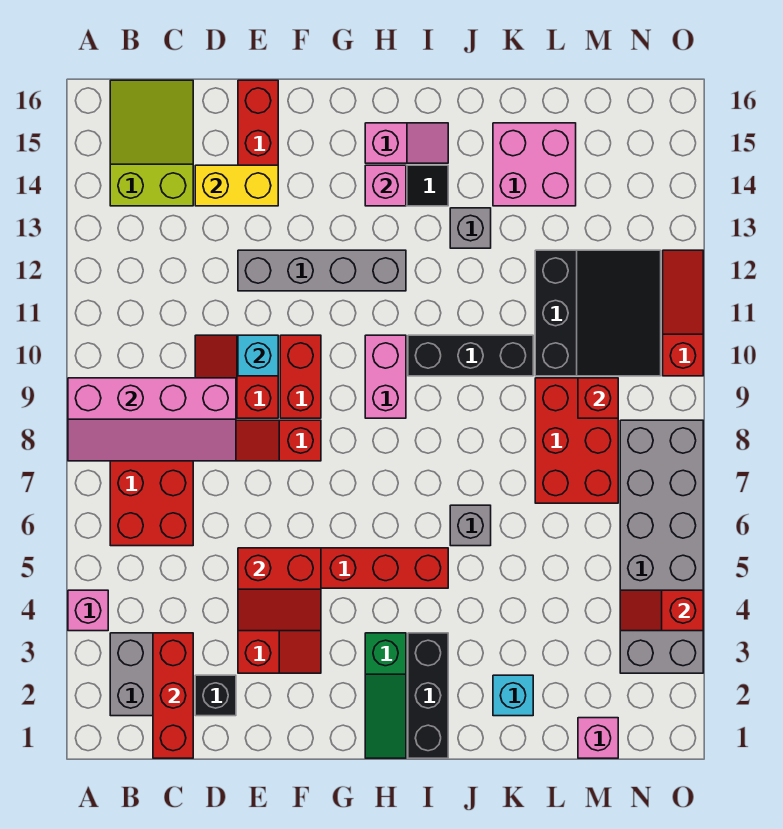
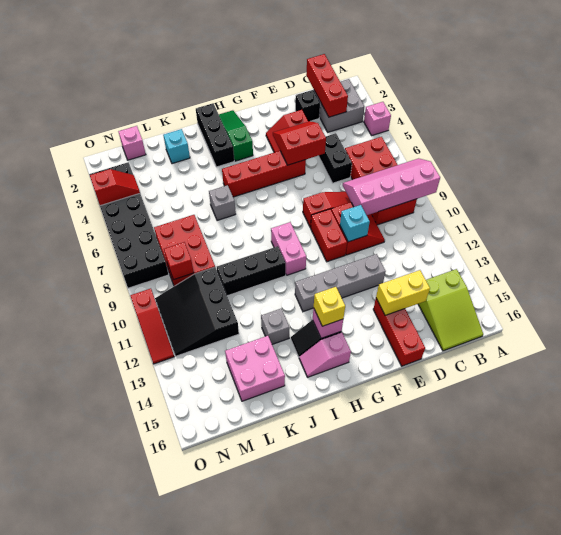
none -> black 1x2 brick [319,133,352,183]
none -> yellow 1x1 brick [314,287,345,326]
grey 2x6 brick [620,420,703,673] -> black 2x6 brick [89,162,169,288]

